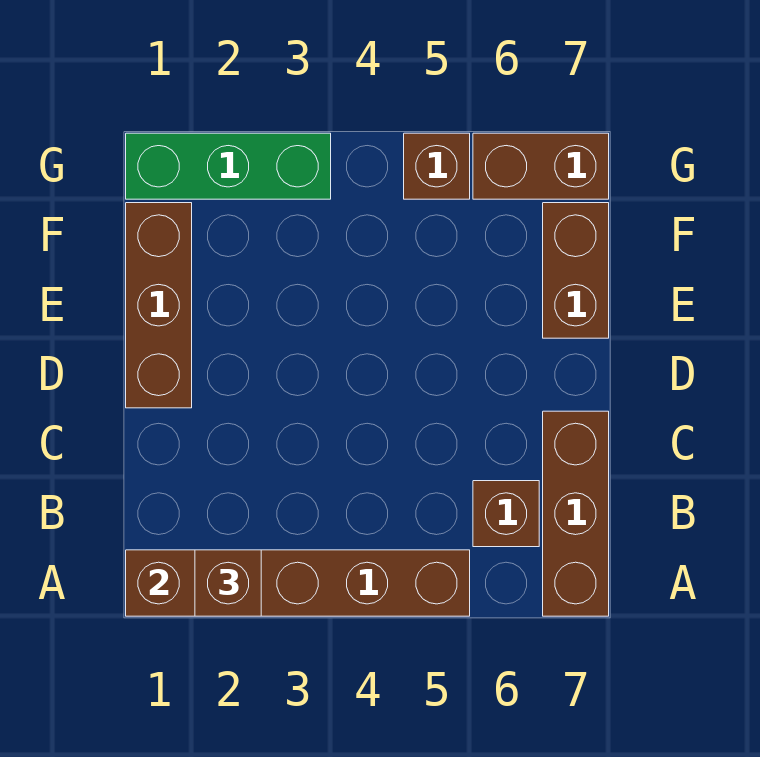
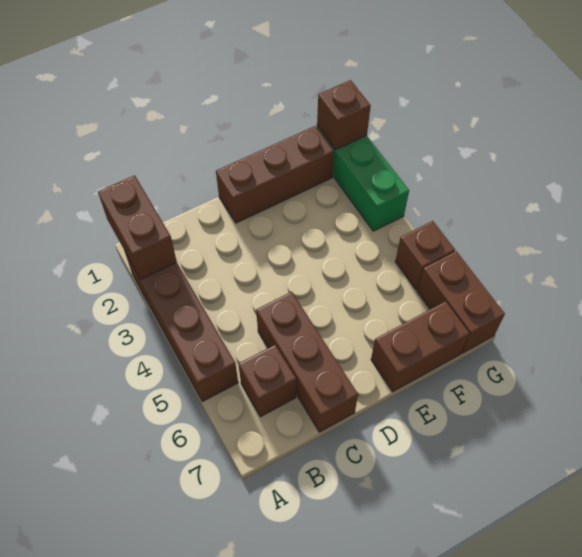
brown 1x1 brick [195,550,261,616] -> brown 1x1 brick moved to [317,80,371,149]
brown 1x3 brick [543,411,609,616] -> brown 1x3 brick turned to [256,292,358,432]

